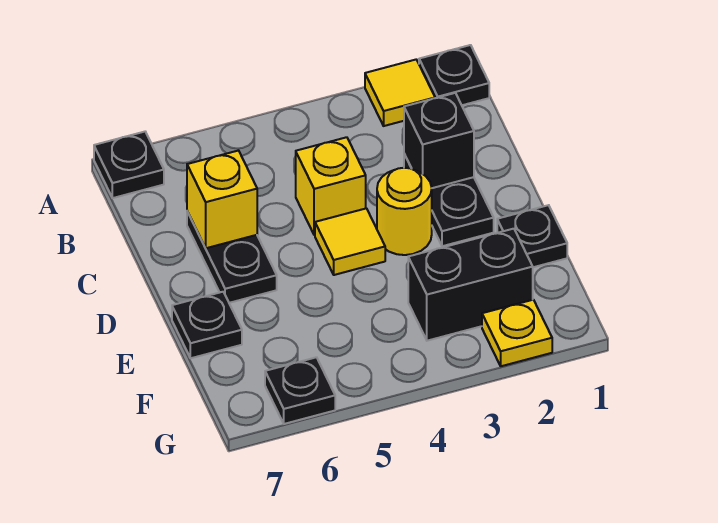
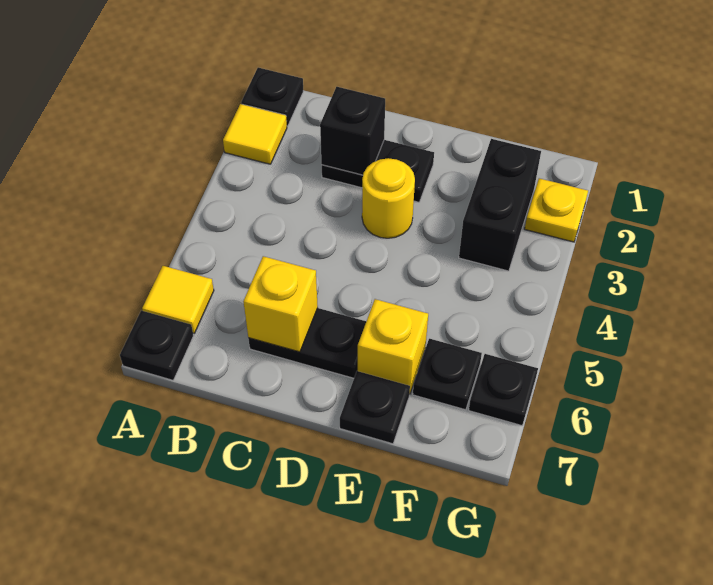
yellow 1x1 brick [296,137,366,235] -> yellow 1x1 brick moved to [358,299,428,394]
yellow 1x1 tile [315,208,385,275] -> yellow 1x1 tile moved to [142,266,214,333]
black 1x1 plate [497,205,567,267] -> black 1x1 plate moved to [413,339,482,410]

